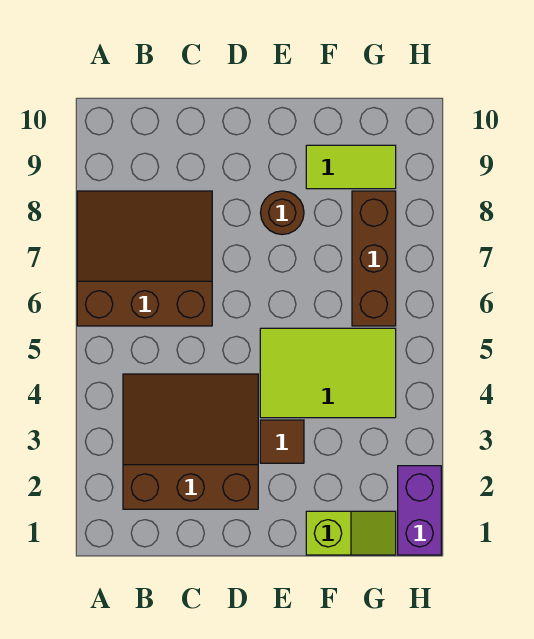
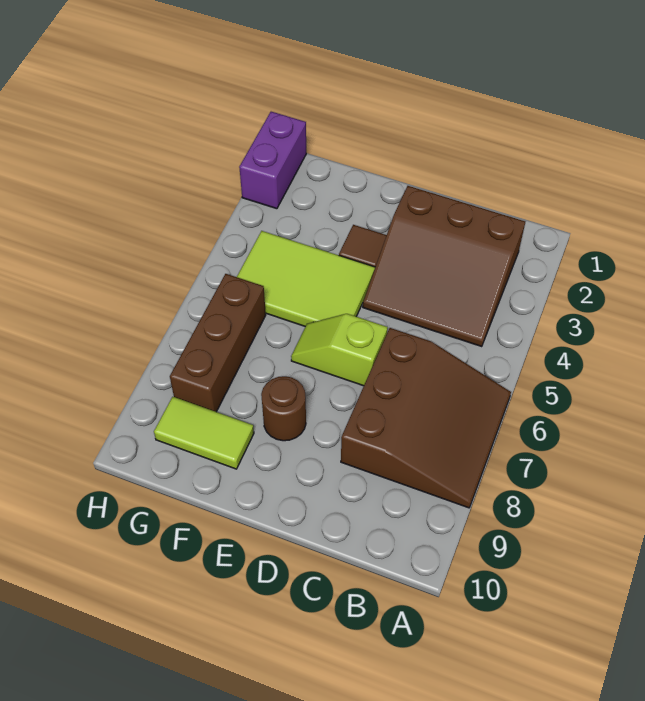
brown 3x3 slope [77,191,212,326] -> brown 3x3 slope turned to [341,328,511,508]
lime 1x2 slope [306,511,396,555] -> lime 1x2 slope moved to [291,314,388,386]

